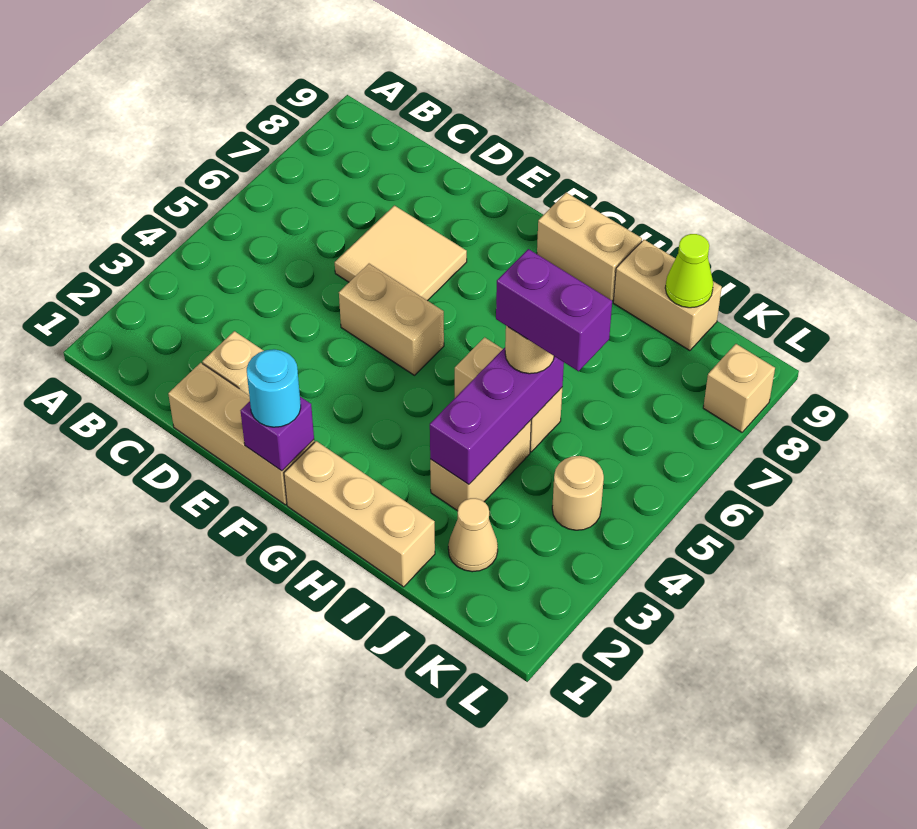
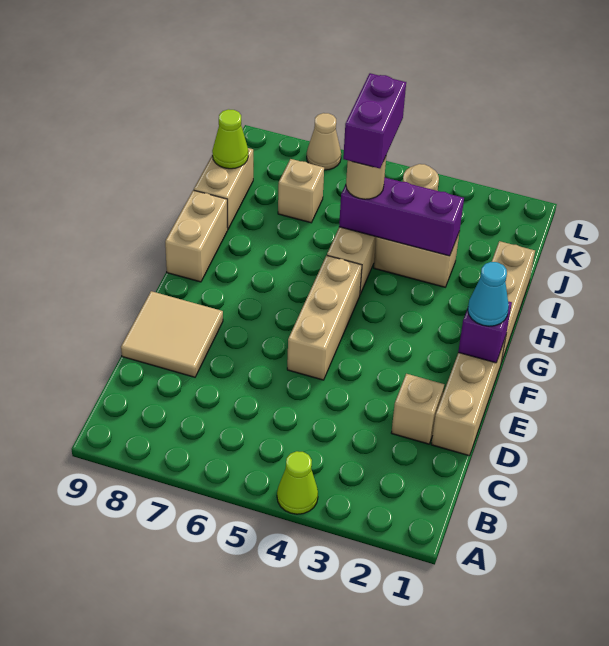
none -> lime 1x1 cone [277,451,318,514]
tan 2x2 tile [335,205,467,301] -> tan 2x2 tile moved to [121,291,223,377]
tan 1x2 brick [339,264,444,375] -> tan 1x3 brick [287,255,362,380]
cyan 1x1 round brick [247,349,301,427] -> cyan 1x1 cone [468,262,509,326]
tan 1x1 cone [448,498,498,572] -> tan 1x1 cone moved to [307,113,341,170]
tan 1x1 brick [703,344,775,432] -> tan 1x1 brick moved to [278,159,324,223]

